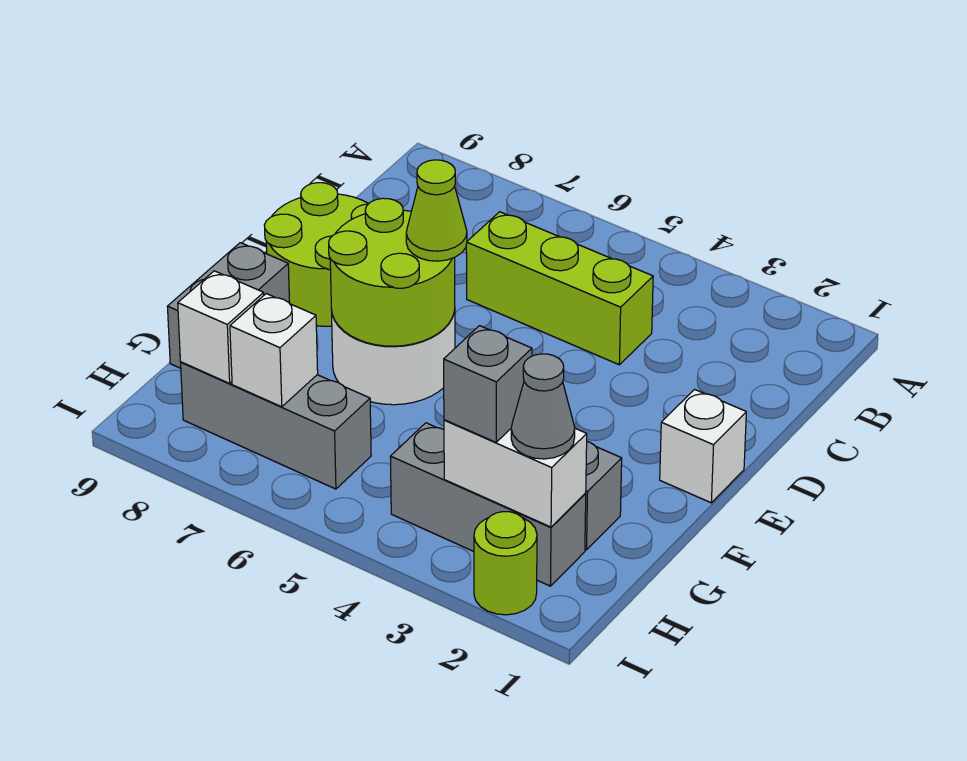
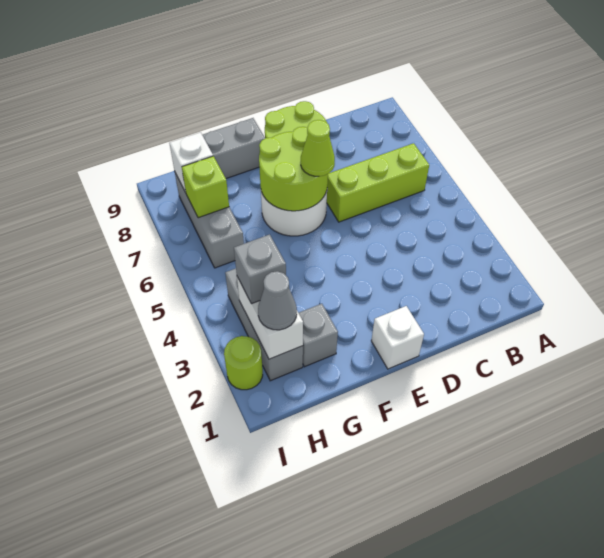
lime 1x3 brick [466,212,653,365] -> lime 1x3 brick turned to [327,143,429,222]
white 1x1 brick [230,294,318,407] -> lime 1x1 brick [182,156,229,218]

